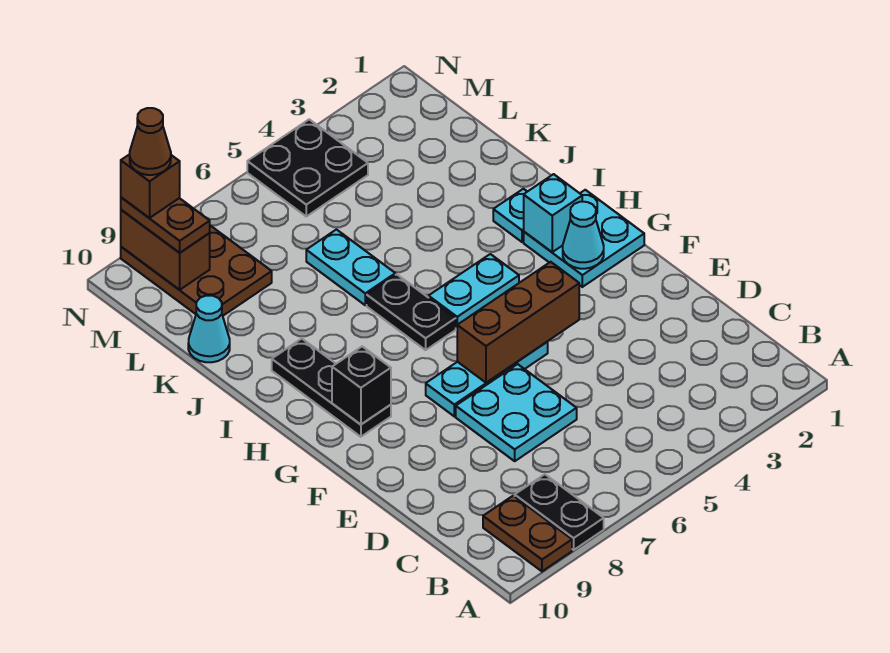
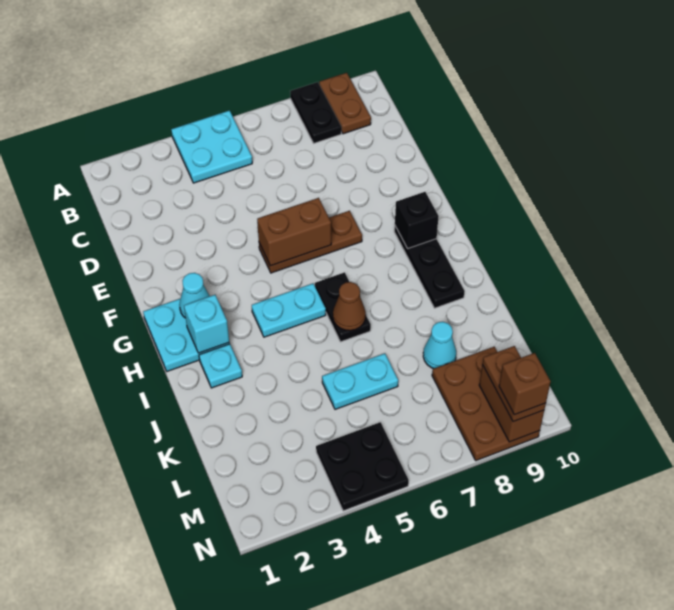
cyan 2x2 plate [456,364,577,461] -> cyan 2x2 plate moved to [171,110,252,183]
brown 1x3 brick [457,262,579,383] -> brown 1x2 brick [257,198,331,266]
cyan 1x3 plate [426,342,548,416] -> brown 1x3 plate [259,211,362,273]
cyan 1x2 plate [306,230,395,305] -> cyan 1x2 plate turned to [322,353,398,409]
cyan 1x1 cone [188,296,230,362] -> cyan 1x1 cone moved to [423,322,456,369]
brown 1x1 cone [130,108,171,175] -> brown 1x1 cone moved to [333,282,366,331]

